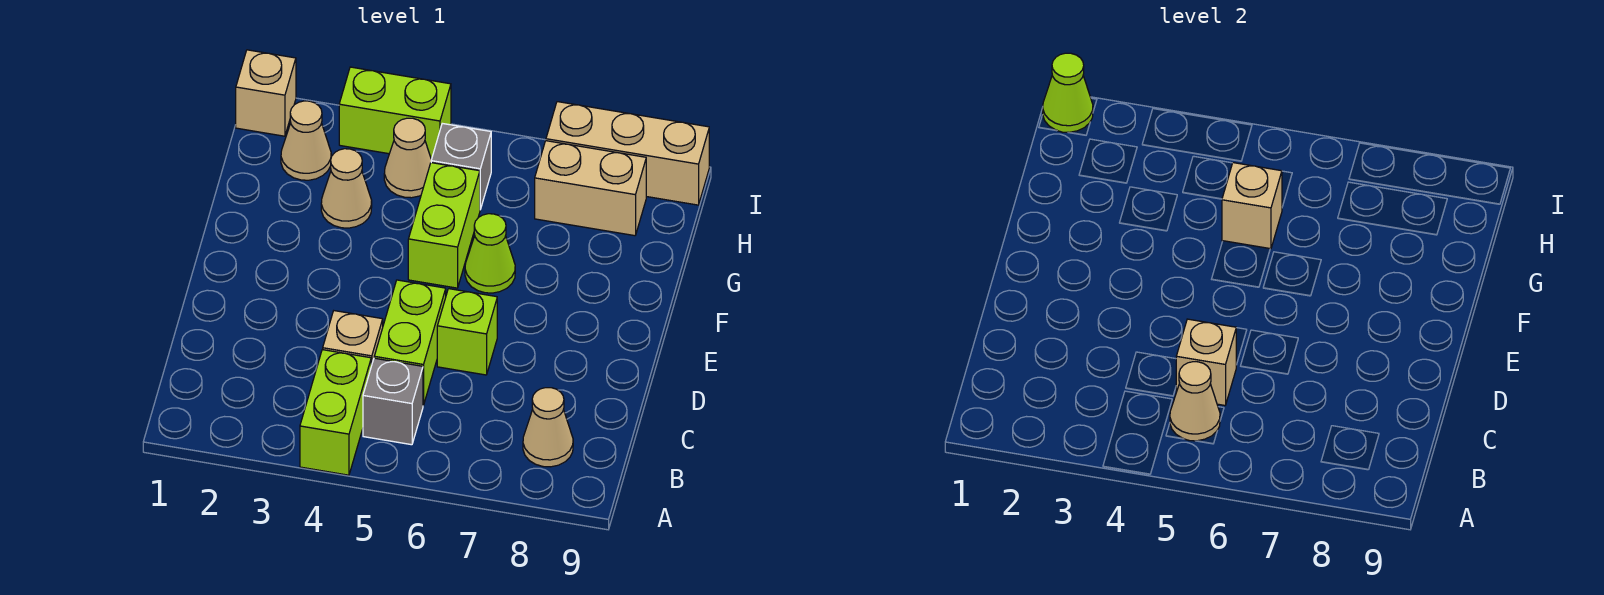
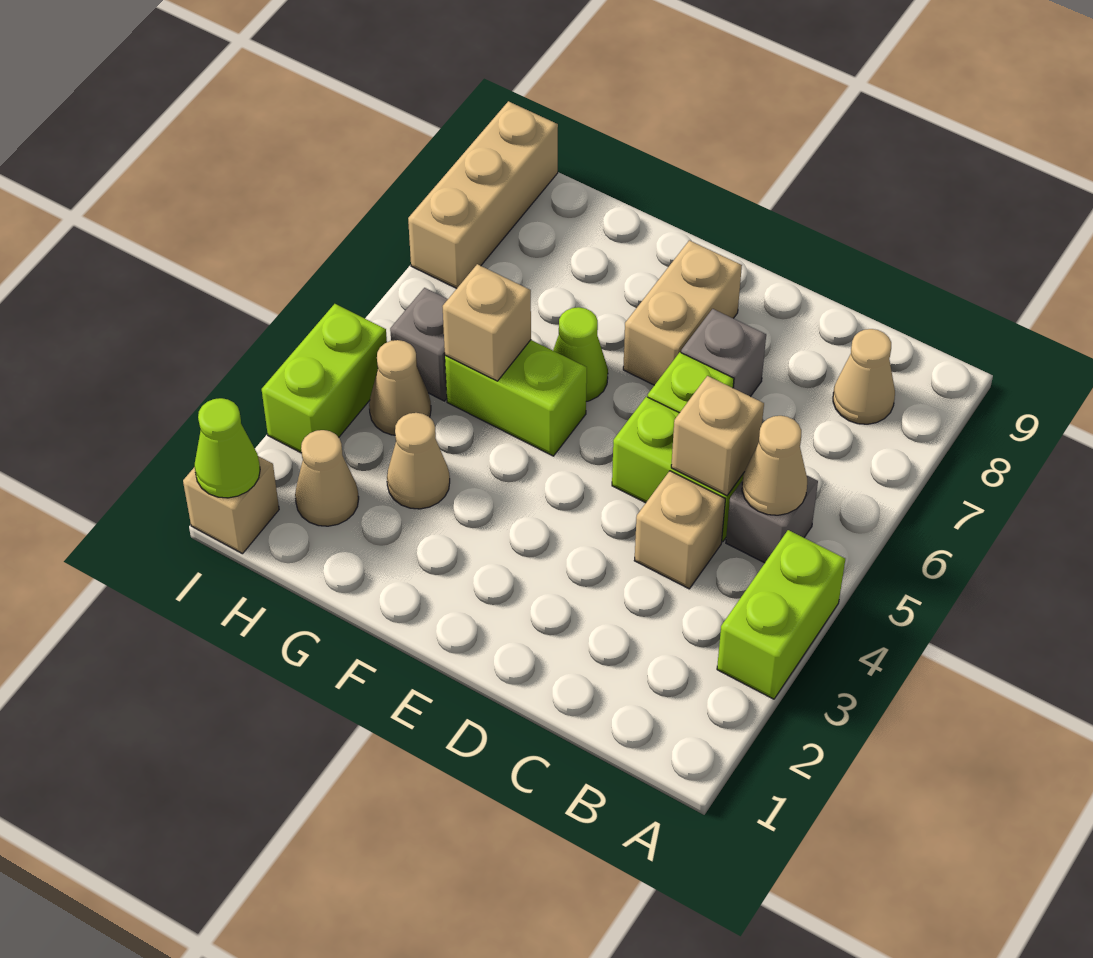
lime 1x2 brick [300,350,371,475] -> lime 1x2 brick turned to [717,530,845,699]
none -> grey 1x1 brick [681,309,766,396]
tan 1x2 brick [535,141,646,236] -> tan 1x2 brick moved to [623,240,742,385]

